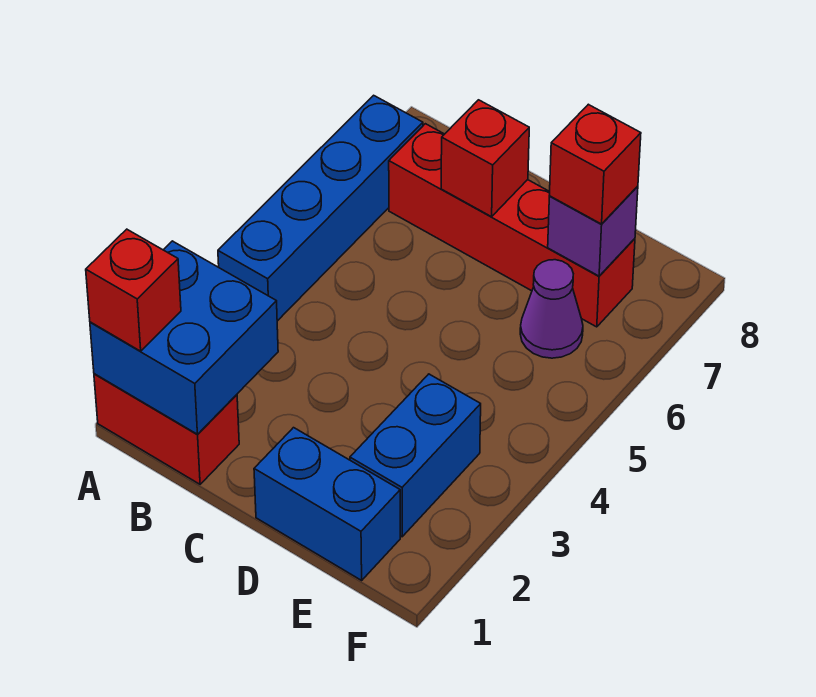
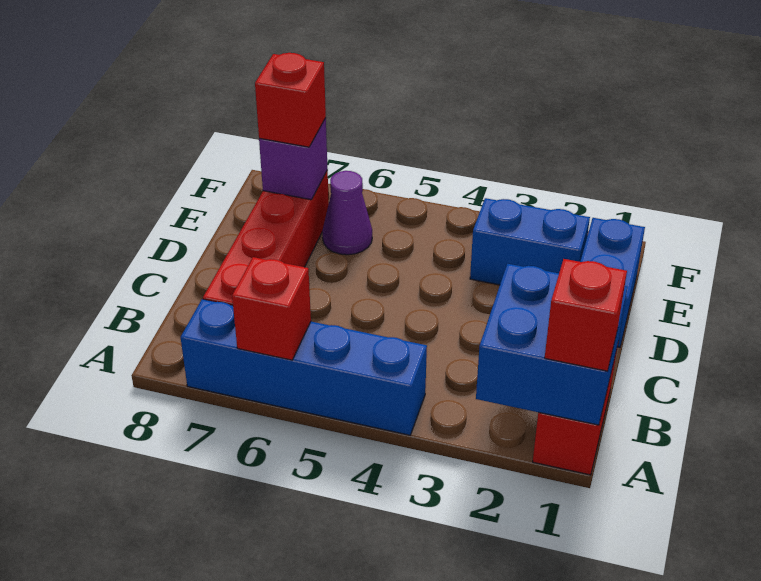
red 1x1 brick [441,100,529,217] -> red 1x1 brick moved to [232,257,311,360]

